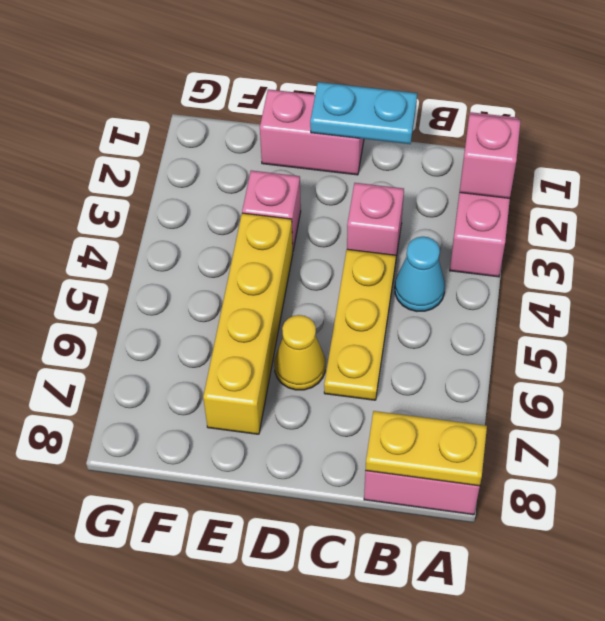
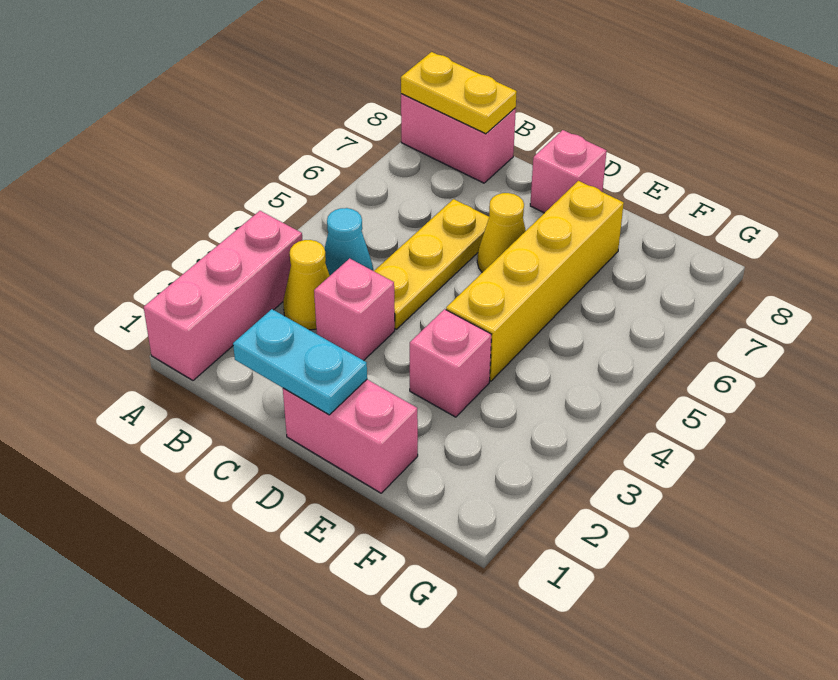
pink 1x1 brick [460,114,521,198] -> pink 1x1 brick moved to [530,130,607,213]
none -> yellow 1x1 cone [283,240,330,330]

